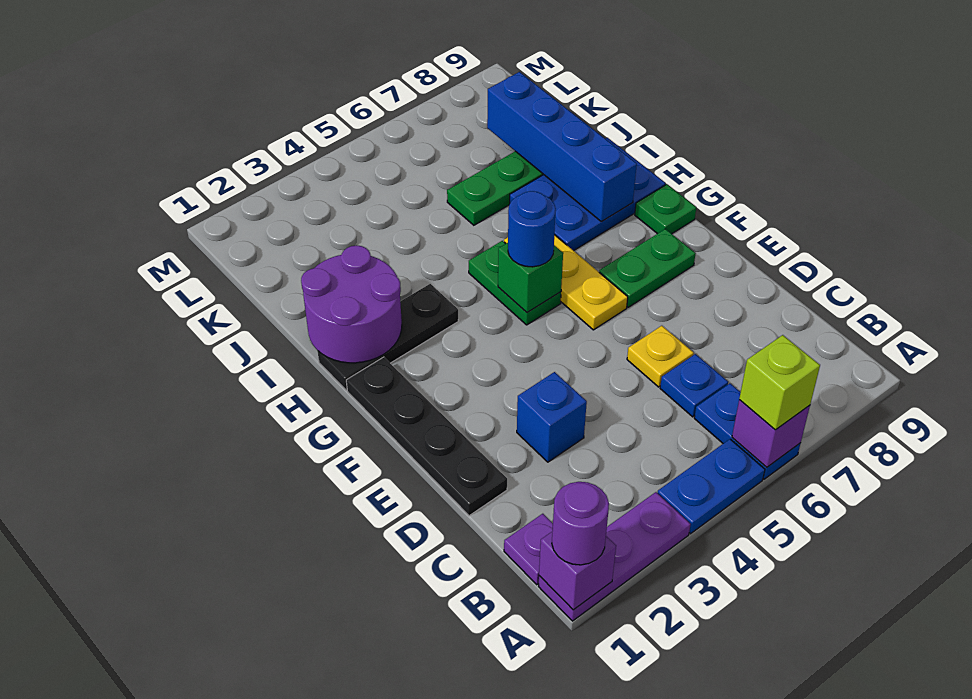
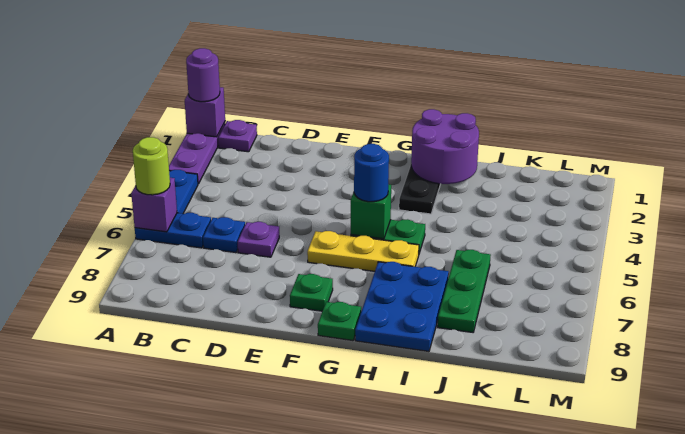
lime 1x1 brick [739,335,820,430] -> lime 1x1 round brick [133,137,170,195]
black 1x4 plate [346,357,507,516] -> none
blue 1x1 brick [517,372,587,462] -> none
yellow 1x1 plate [627,326,694,387] -> purple 1x1 plate [238,222,279,257]
green 1x2 plate [599,229,696,307] -> green 1x1 plate [290,274,333,311]
blue 1x4 brick [487,72,637,222] -> none

